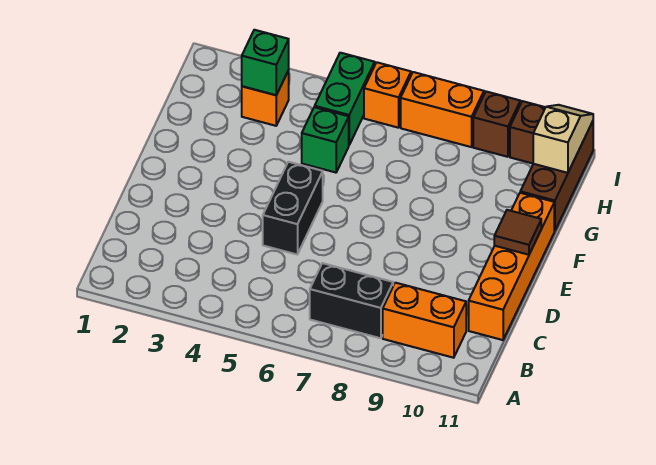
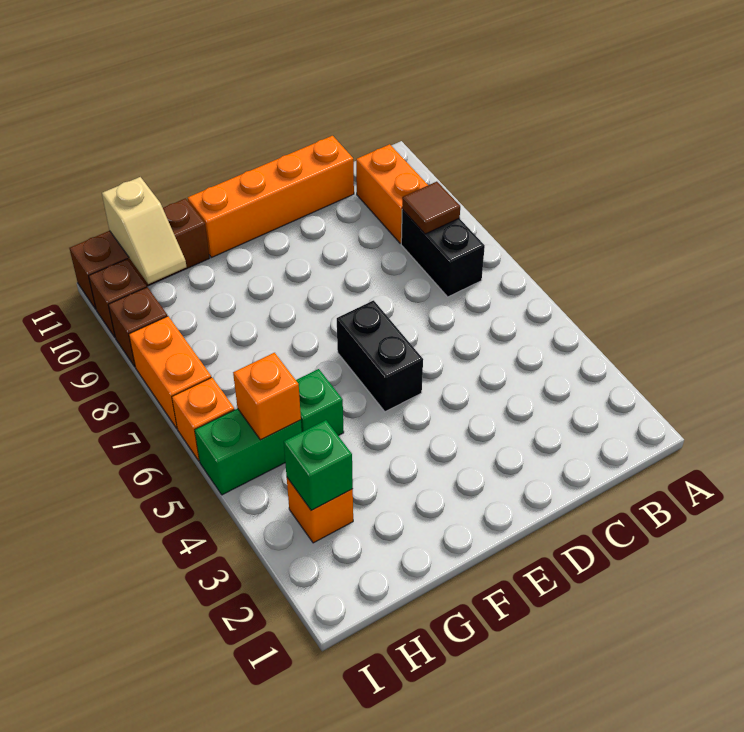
black 1x2 brick [263,162,323,254] -> black 1x2 brick turned to [337,300,423,412]
brown 1x1 tile [494,210,541,255] -> brown 1x1 tile moved to [402,182,460,234]
none -> orange 1x1 brick [233,353,301,440]
tan 1x2 slope [533,105,593,173] -> tan 1x2 slope turned to [102,177,186,284]

